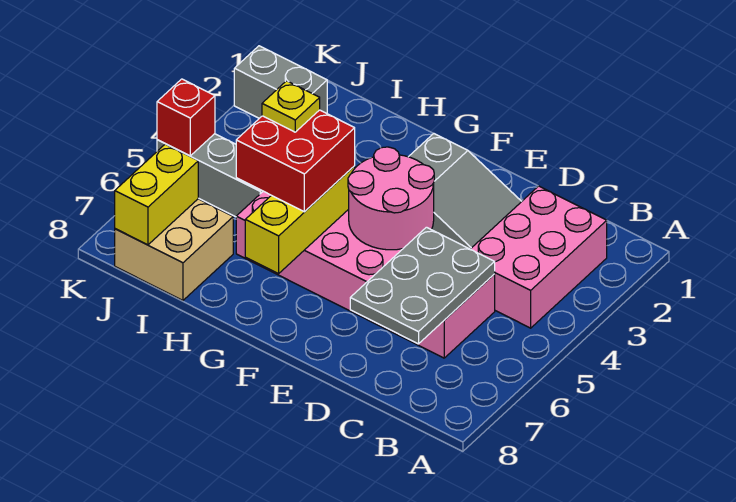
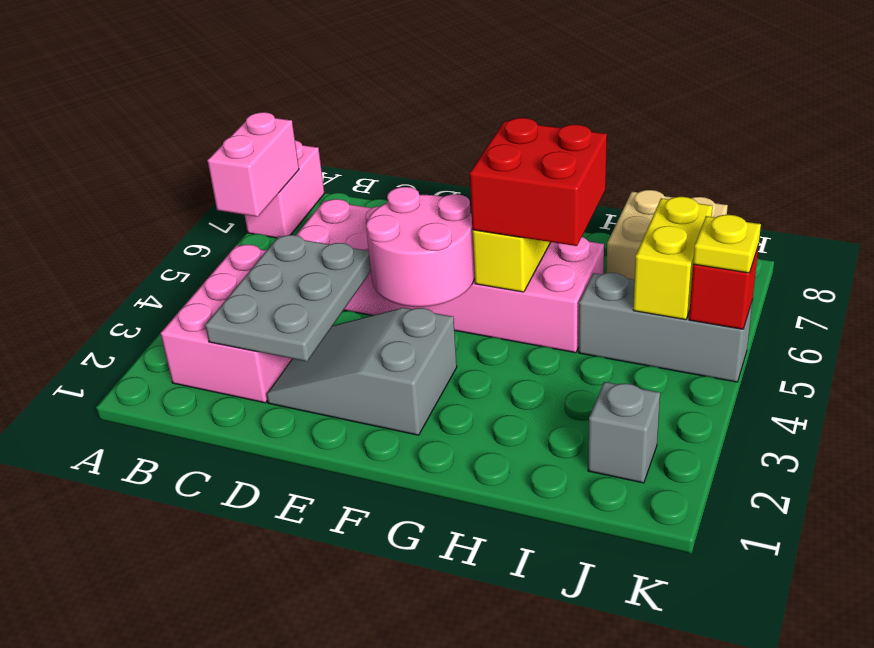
none -> pink 1x2 brick [207,112,299,217]
none -> pink 1x2 brick [245,140,324,238]
grey 2x3 plate [350,227,495,344] -> grey 2x3 plate moved to [205,235,371,361]
yellow 1x1 plate [262,81,320,132] -> yellow 1x1 plate moved to [693,215,761,273]
grey 1x2 brick [234,46,327,118] -> grey 1x1 brick [588,382,660,483]
yellow 1x2 brick [115,144,198,245] -> yellow 1x2 brick moved to [633,197,712,320]

